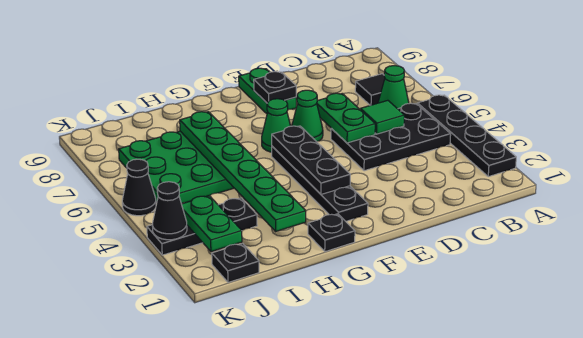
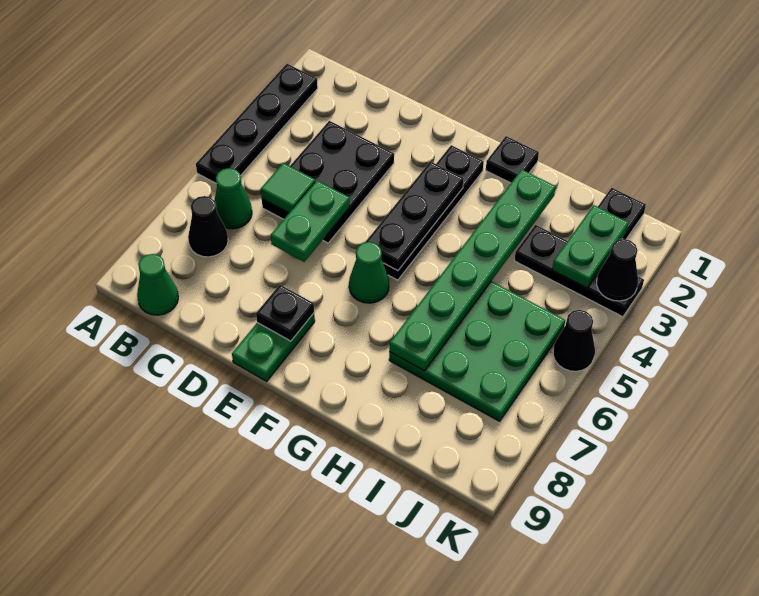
black 2x3 plate [331,103,451,171] -> black 2x3 plate turned to [262,121,394,243]
black 1x1 tile [355,74,385,105] -> black 1x1 cone [188,196,228,257]
green 1x1 cone [292,90,323,142] -> green 1x1 cone moved to [137,254,178,315]

